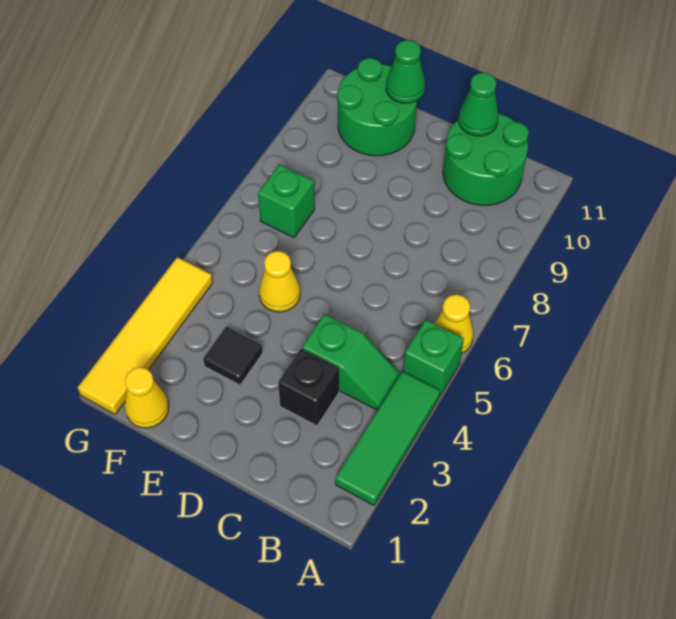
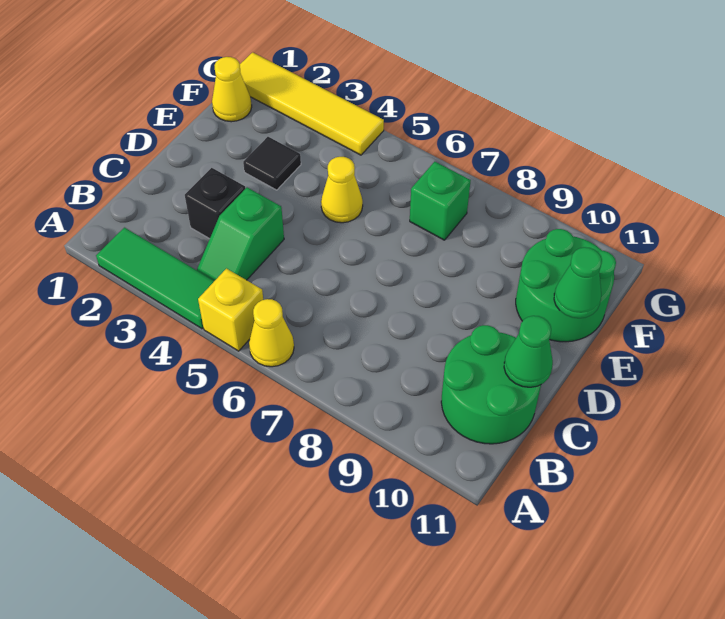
green 1x1 brick [403,320,464,396] -> yellow 1x1 brick [198,269,263,351]

